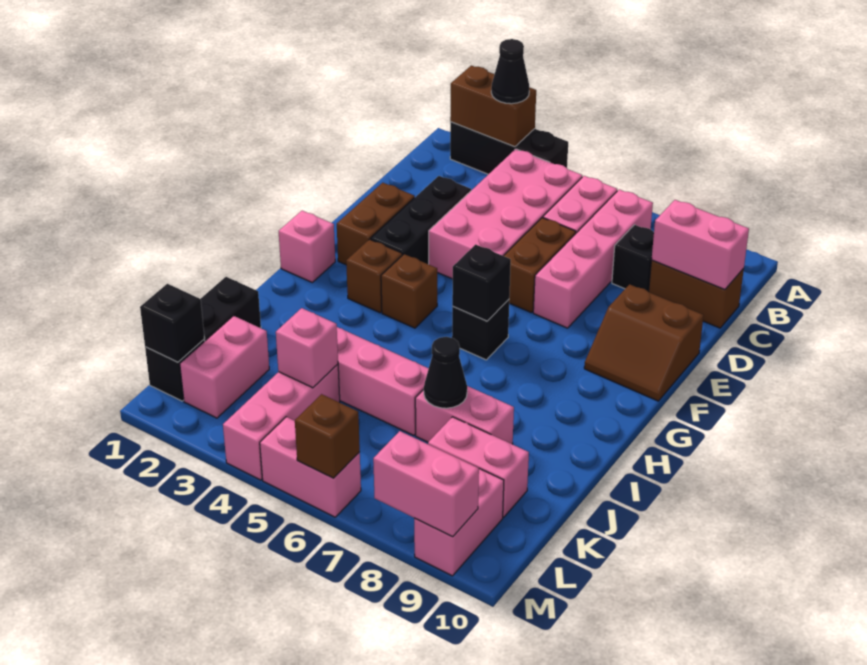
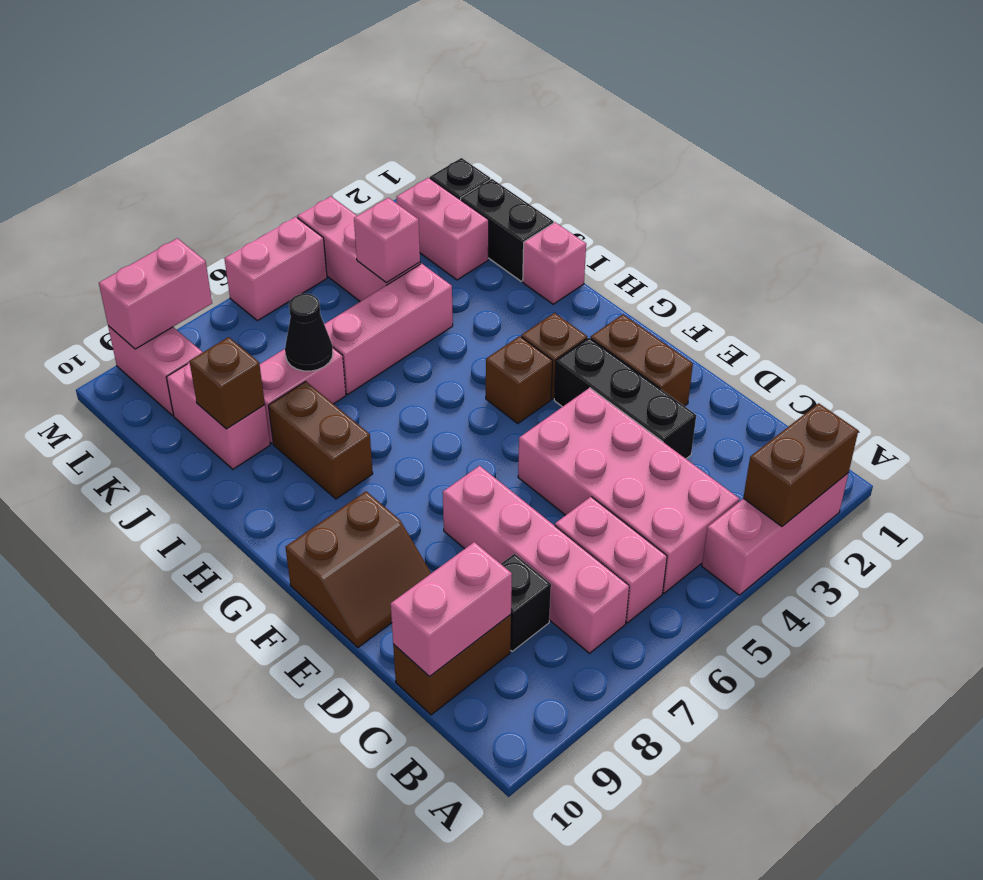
black 1x3 brick [450,122,568,174] -> pink 1x3 brick [702,473,848,595]
black 1x1 cone [491,39,529,104] -> none
brown 1x2 brick [504,218,576,313] -> brown 1x2 brick moved to [268,381,373,499]
brown 2x2 slope [584,284,704,401] -> brown 2x2 slope turned to [285,491,431,648]
pink 1x1 brick [279,211,335,282] -> pink 1x1 brick moved to [523,222,586,304]
black 1x1 brick [452,300,509,360] -> none
black 1x1 brick [452,244,511,321] -> none
pink 1x2 brick [428,417,529,517] -> pink 1x2 brick turned to [166,362,270,469]
black 1x1 brick [140,284,205,362] -> none
brown 1x1 brick [295,394,360,478] -> brown 1x1 brick moved to [189,337,265,429]

